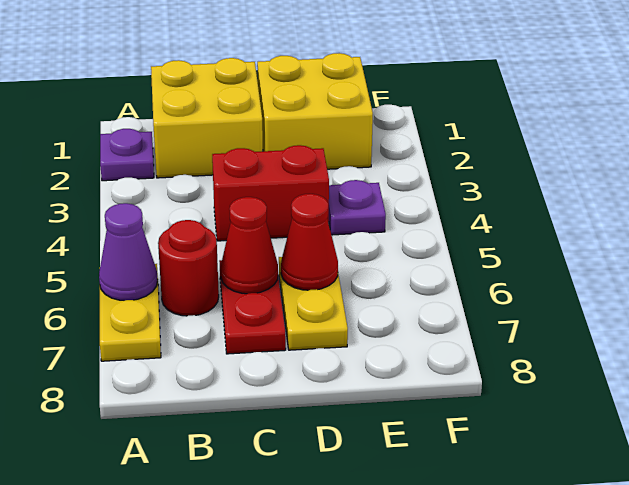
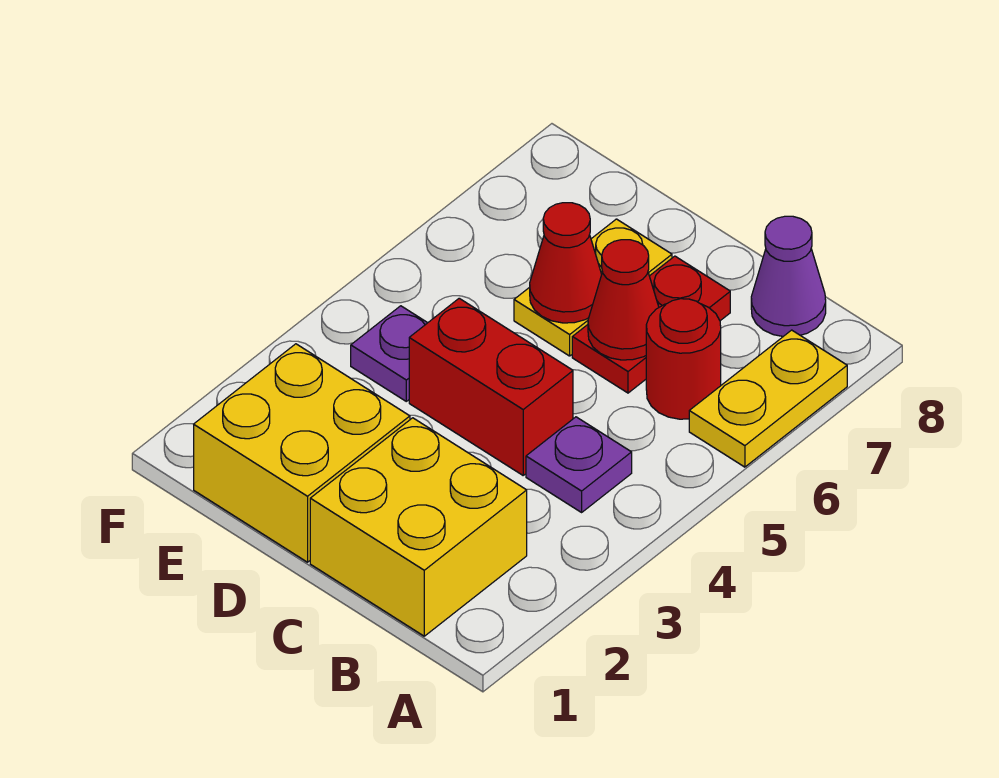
purple 1x1 plate [100,129,154,181] -> purple 1x1 plate moved to [526,417,632,512]
purple 1x1 cone [99,203,158,300] -> purple 1x1 cone moved to [751,216,826,336]

